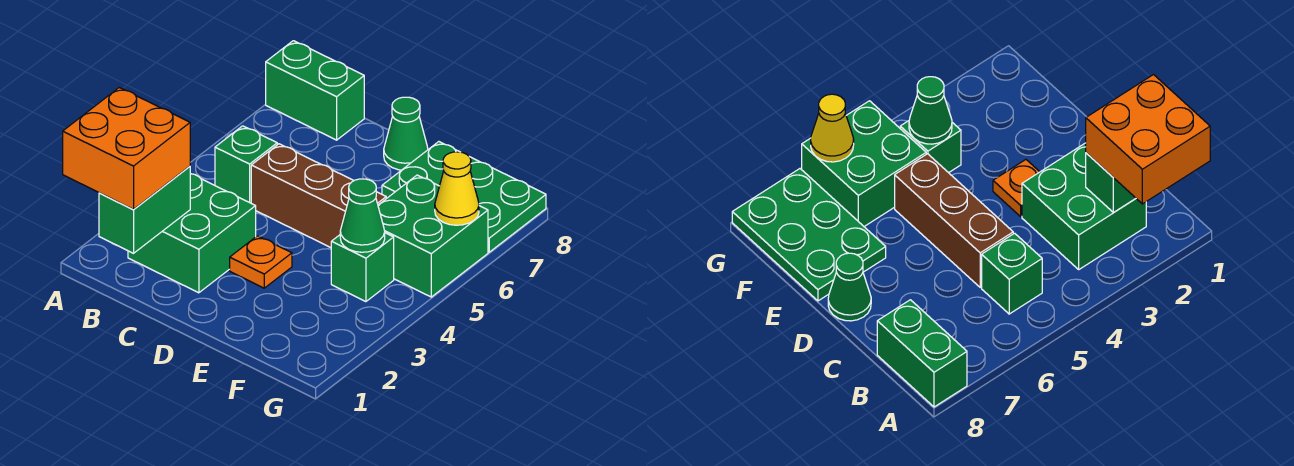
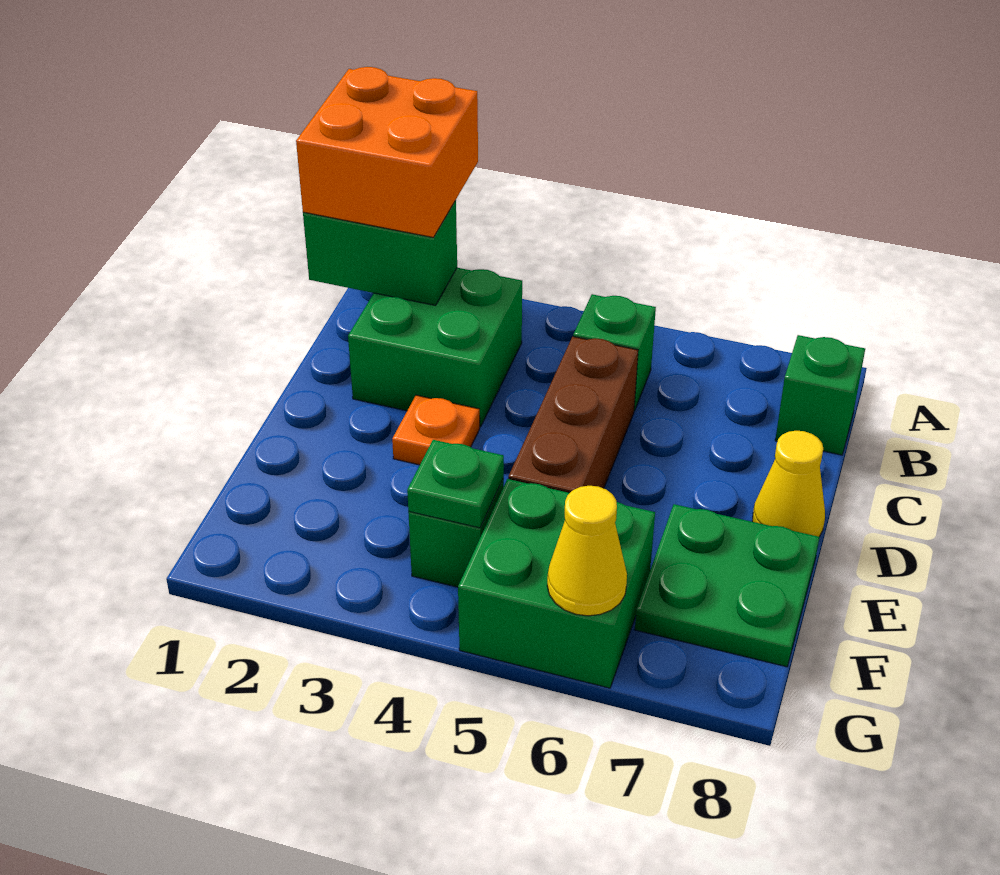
green 1x2 brick [266,41,364,140] -> green 1x1 brick [775,335,865,455]
green 1x1 cone [384,97,428,170] -> yellow 1x1 cone [752,431,825,537]
green 2x3 plate [382,142,546,252] -> green 2x2 plate [635,504,819,667]
green 1x1 cone [340,179,385,252] -> green 1x1 plate [407,440,504,528]

